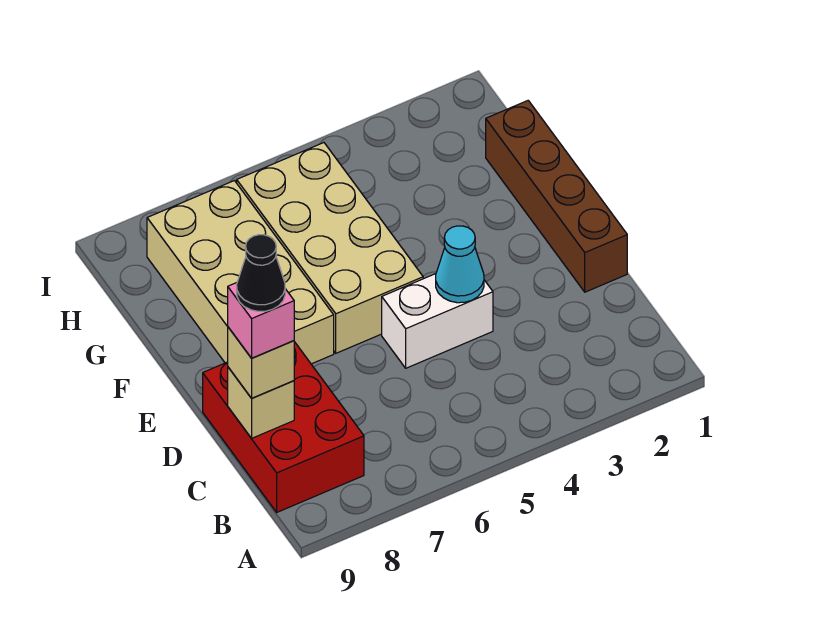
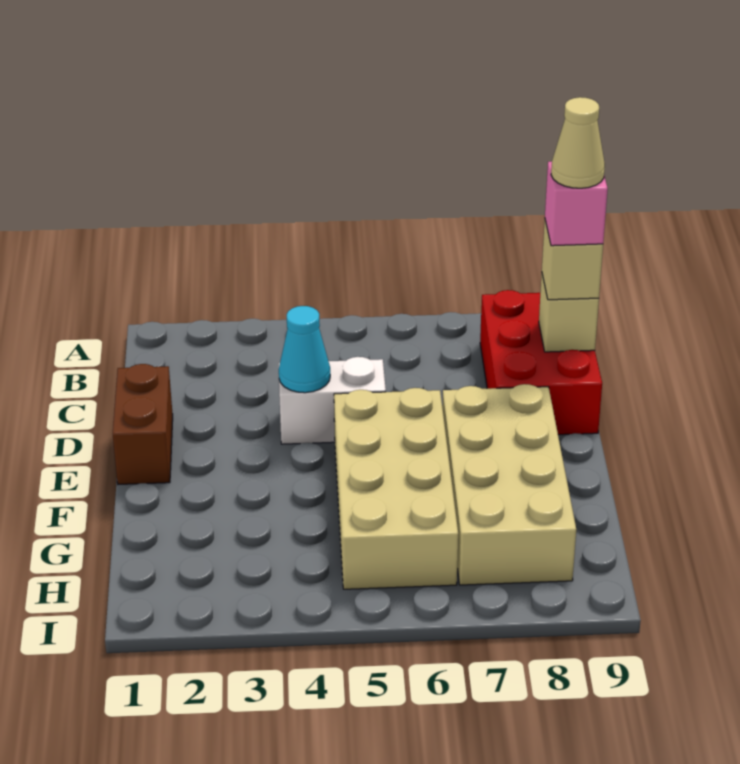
black 1x1 cone [237,235,285,311] -> tan 1x1 cone [551,97,605,188]
brown 1x4 brick [486,101,627,292] -> brown 1x2 brick [113,364,173,484]

